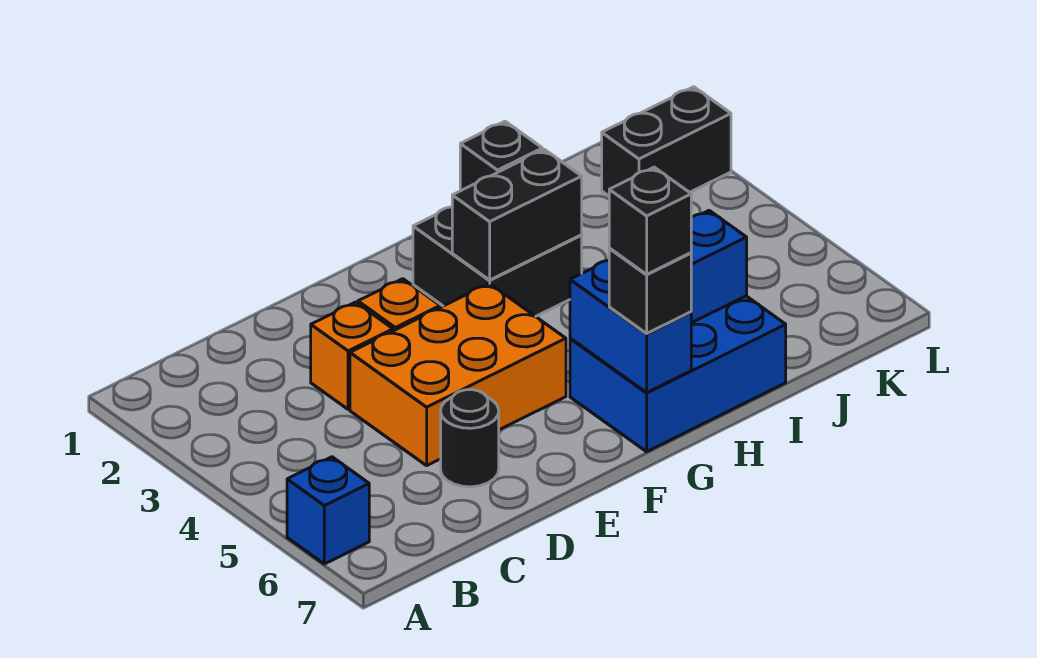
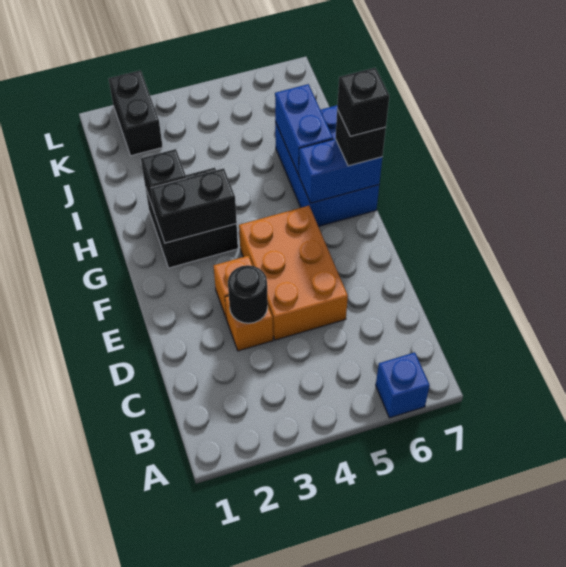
black 1x1 round brick [441,390,499,487] -> black 1x1 round brick moved to [228,265,268,323]
black 1x2 brick [452,149,582,280] -> black 1x2 brick turned to [151,168,237,243]

